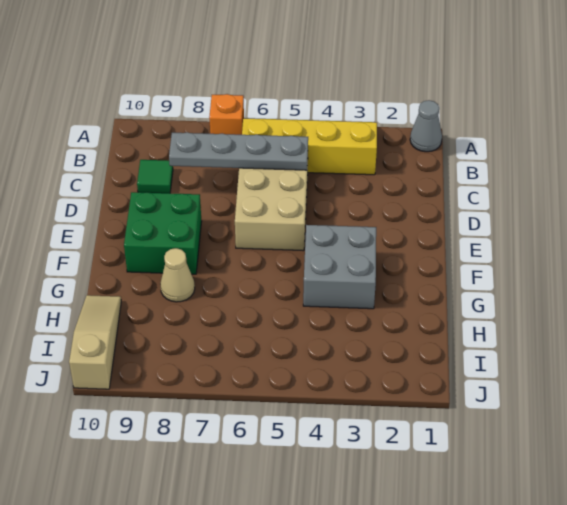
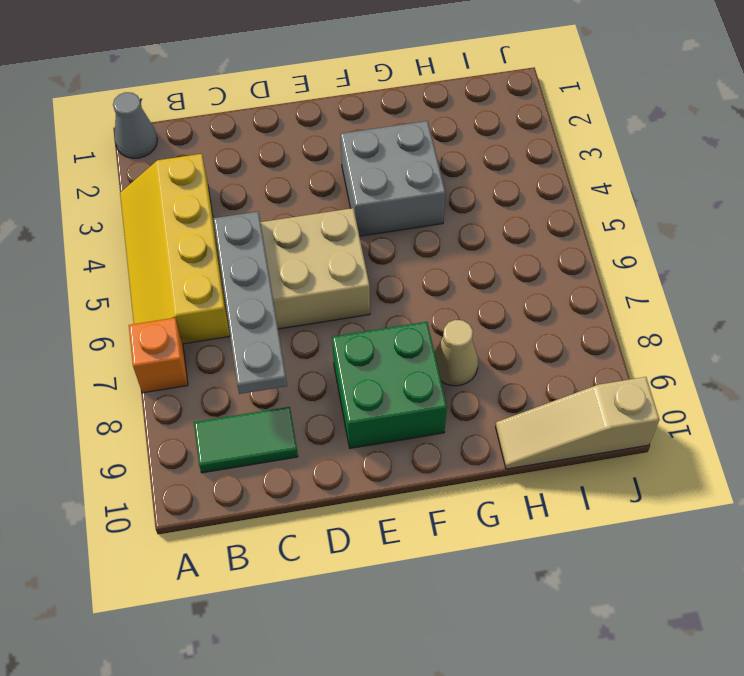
green 1x1 tile [137,160,173,193] -> green 1x2 tile [194,407,298,473]

